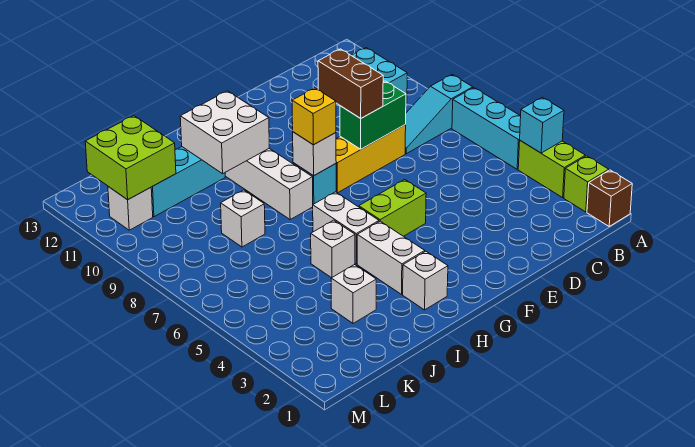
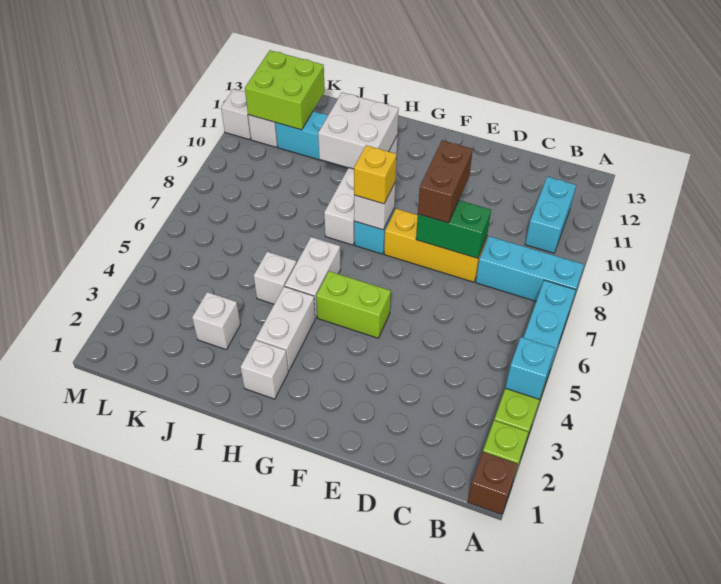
cyan 1x3 slope [405,75,473,154] -> cyan 1x3 brick [476,236,584,302]
white 1x1 brick [221,190,265,247] -> white 1x1 brick moved to [221,89,251,140]

